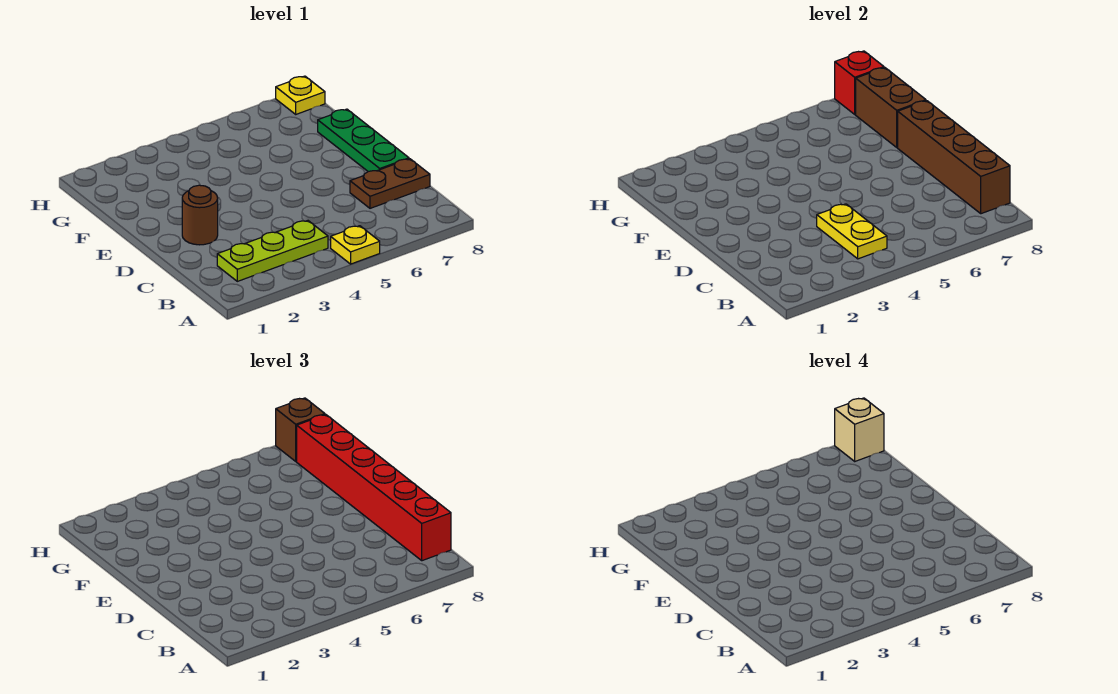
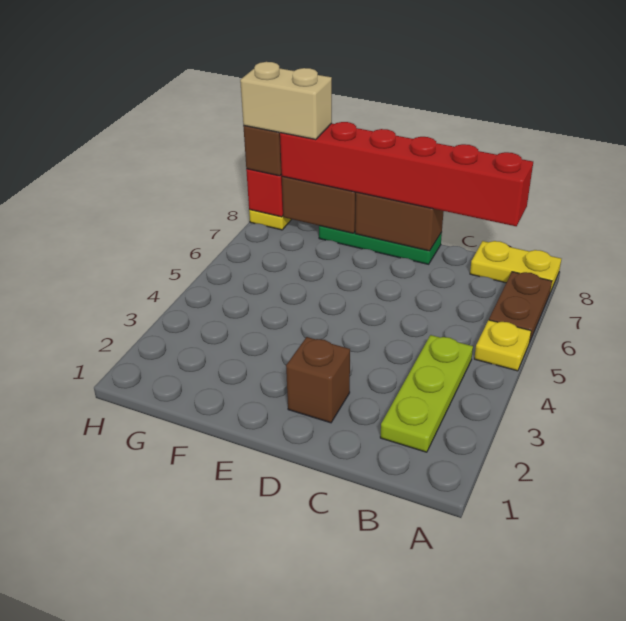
yellow 1x2 plate [817,204,887,259] -> yellow 1x2 plate moved to [470,241,561,292]
brown 1x4 brick [898,101,1010,214] -> brown 1x2 brick [355,192,444,251]
brown 1x2 plate [350,159,430,208] -> brown 1x2 plate moved to [489,272,552,343]
brown 1x1 round brick [182,185,218,245] -> brown 1x1 brick [286,337,350,423]
tan 1x1 brick [835,398,884,461] -> tan 1x2 brick [240,62,332,140]

